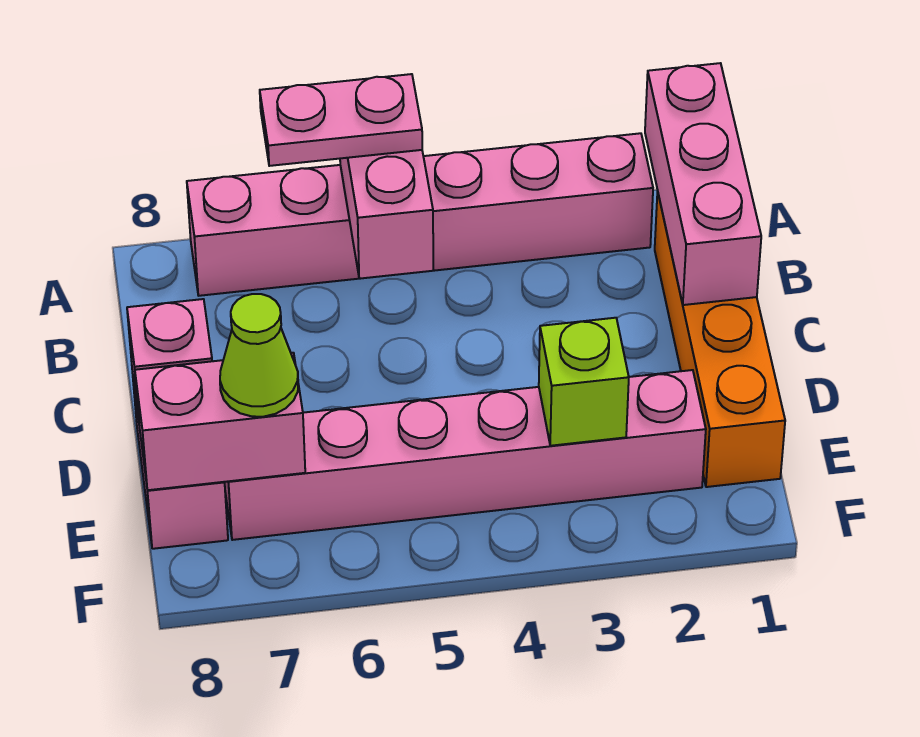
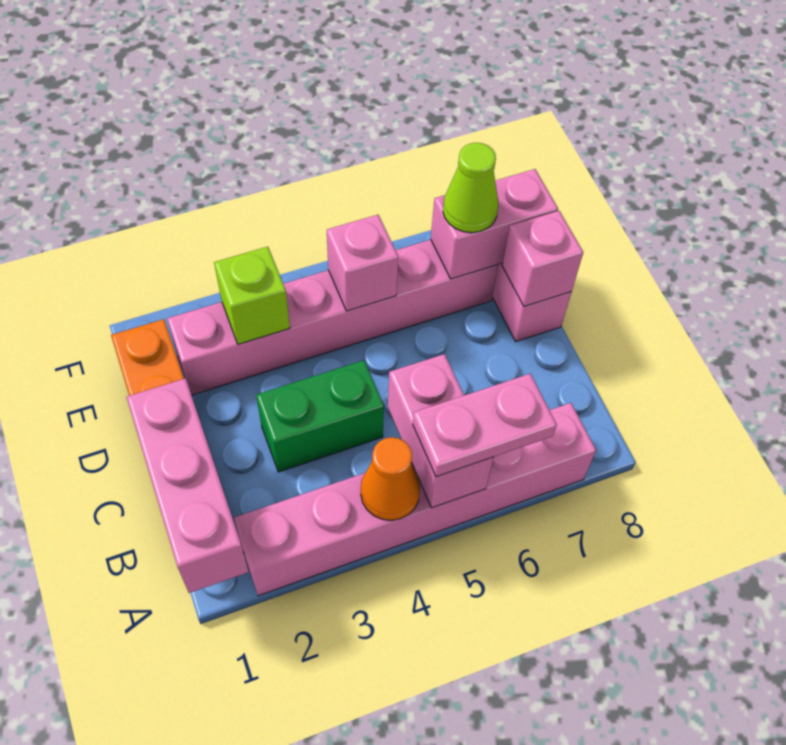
none -> orange 1x1 cone [361,437,420,520]
none -> green 1x2 brick [256,360,384,472]
none -> pink 1x1 brick [327,215,398,311]

